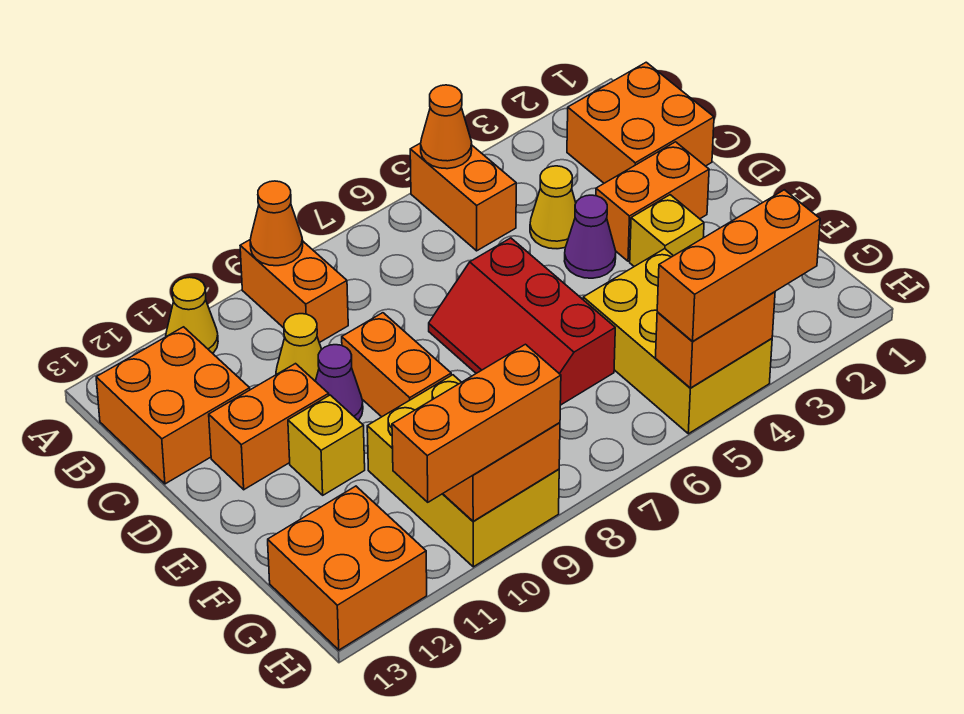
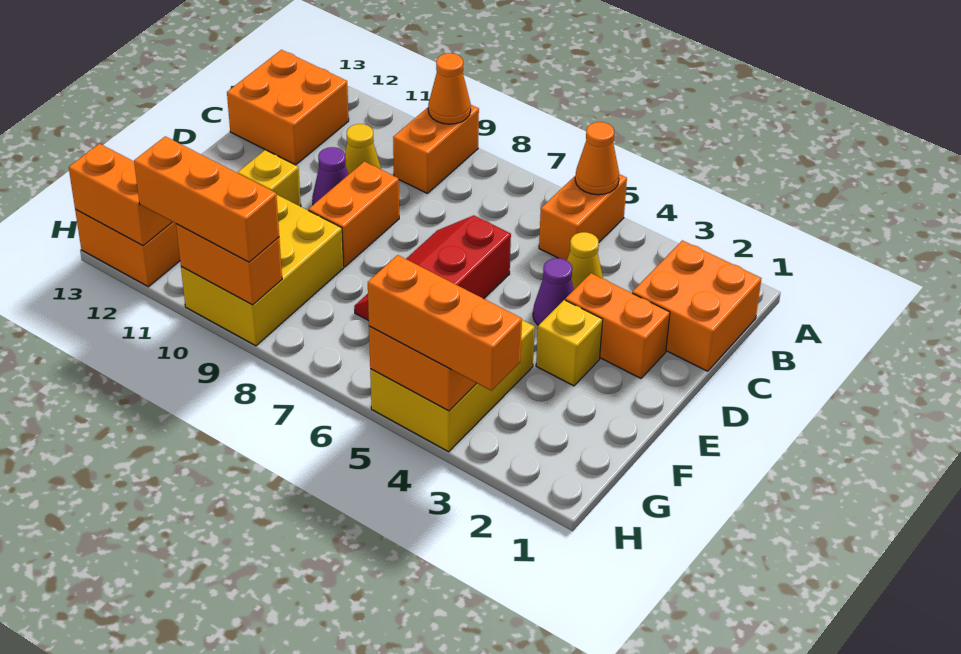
yellow 1x1 cone [166,277,218,353] -> none
orange 1x2 brick [209,364,329,490] -> orange 1x2 brick moved to [69,144,172,246]

